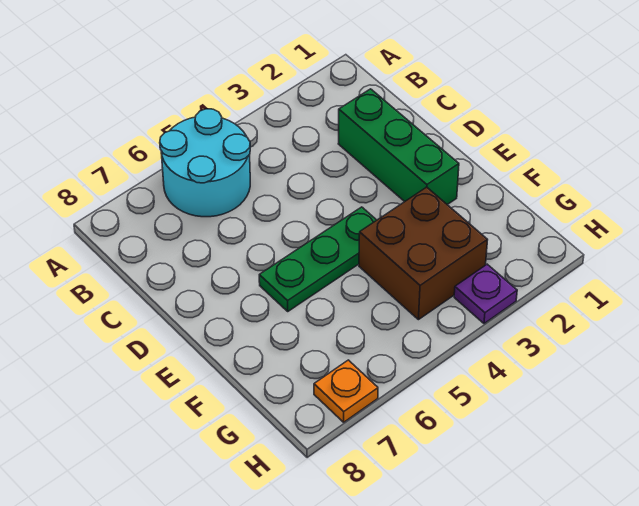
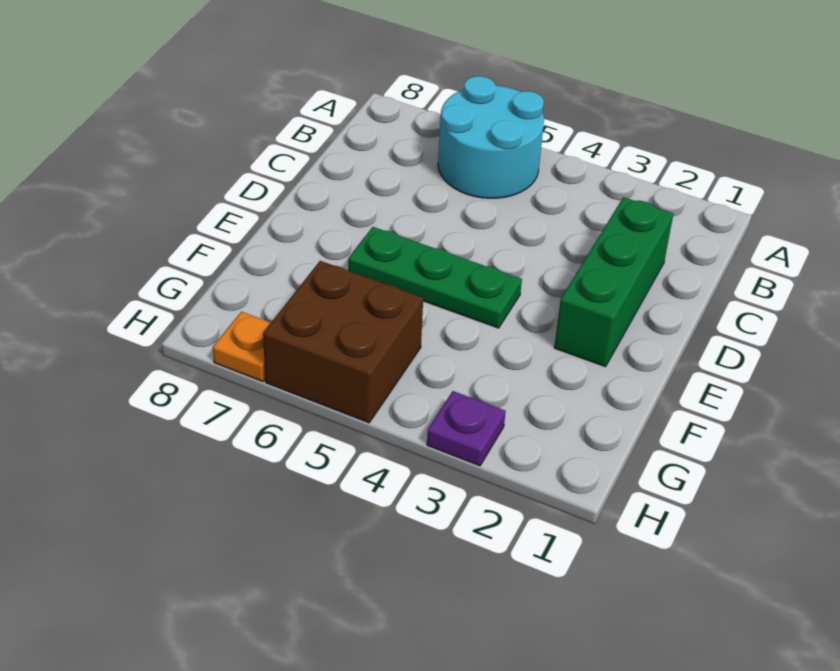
brown 2x2 brick [359,187,487,320] -> brown 2x2 brick moved to [263,261,423,423]

